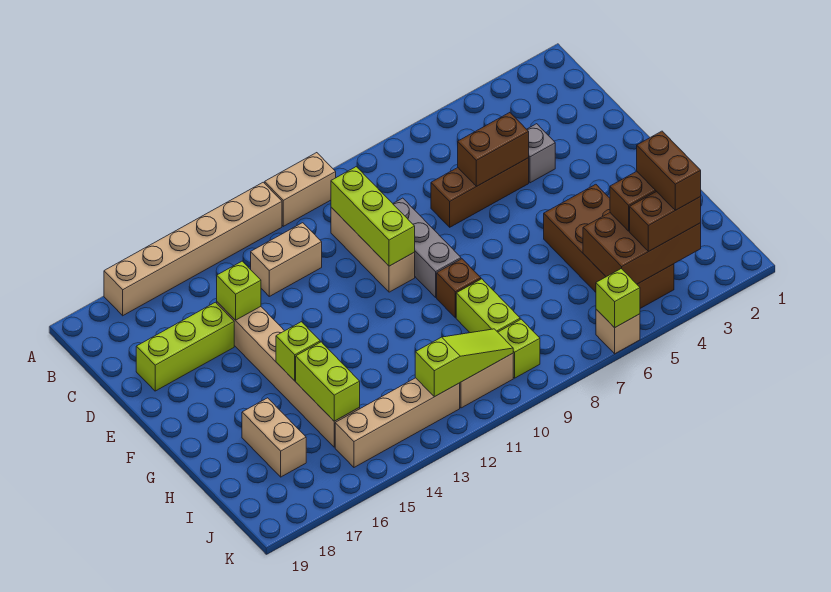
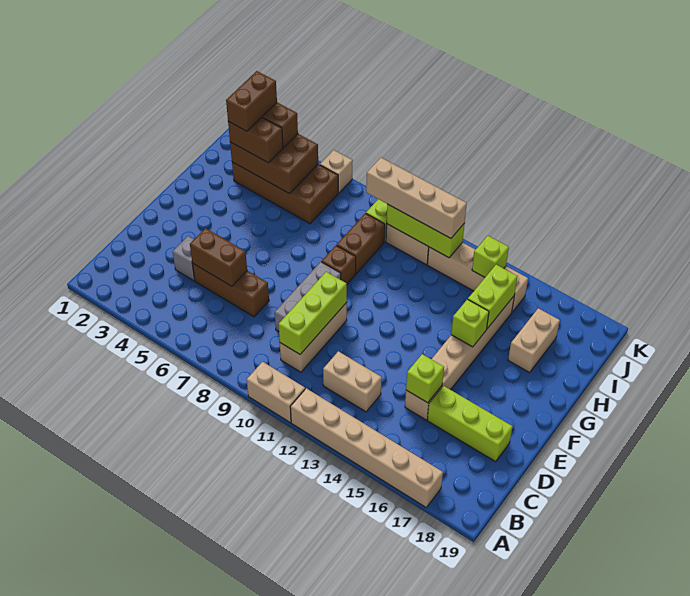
brown 2x4 brick [544,184,674,308] -> brown 2x4 brick turned to [232,162,338,224]
lime 1x2 brick [456,279,520,333] -> brown 1x2 brick [337,213,385,274]
none -> tan 1x4 brick [366,158,467,238]
lime 1x3 slope [415,329,513,397] -> lime 1x3 brick [387,204,465,258]
lime 1x1 brick [596,269,640,328] -> lime 1x1 brick moved to [472,236,509,277]

